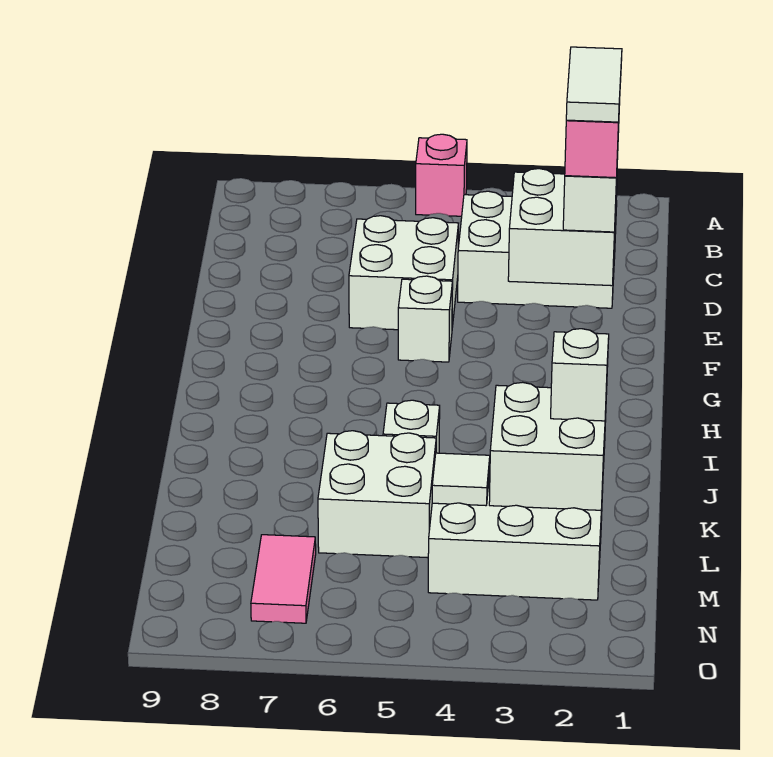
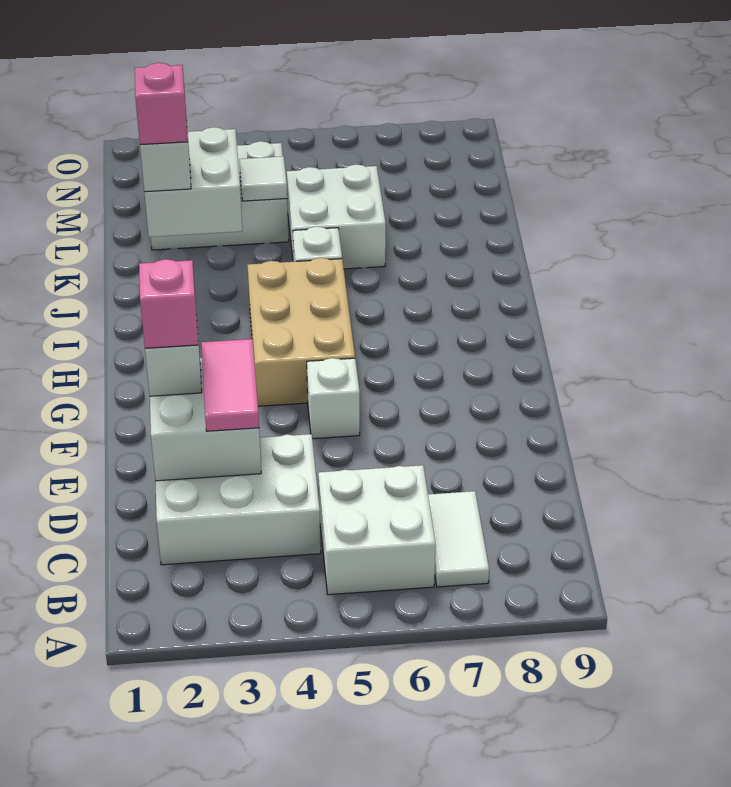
pink 1x1 brick [416,134,467,216] -> pink 1x1 brick moved to [135,63,188,145]
white 1x2 tile [566,47,622,122] -> white 1x2 tile moved to [428,491,489,587]
white 2x2 brick [349,216,458,330] -> white 2x2 brick moved to [318,465,436,595]
none -> tan 2x3 brick [247,258,355,406]
pink 1x2 tile [251,535,316,623] -> pink 1x2 tile moved to [201,339,259,431]

